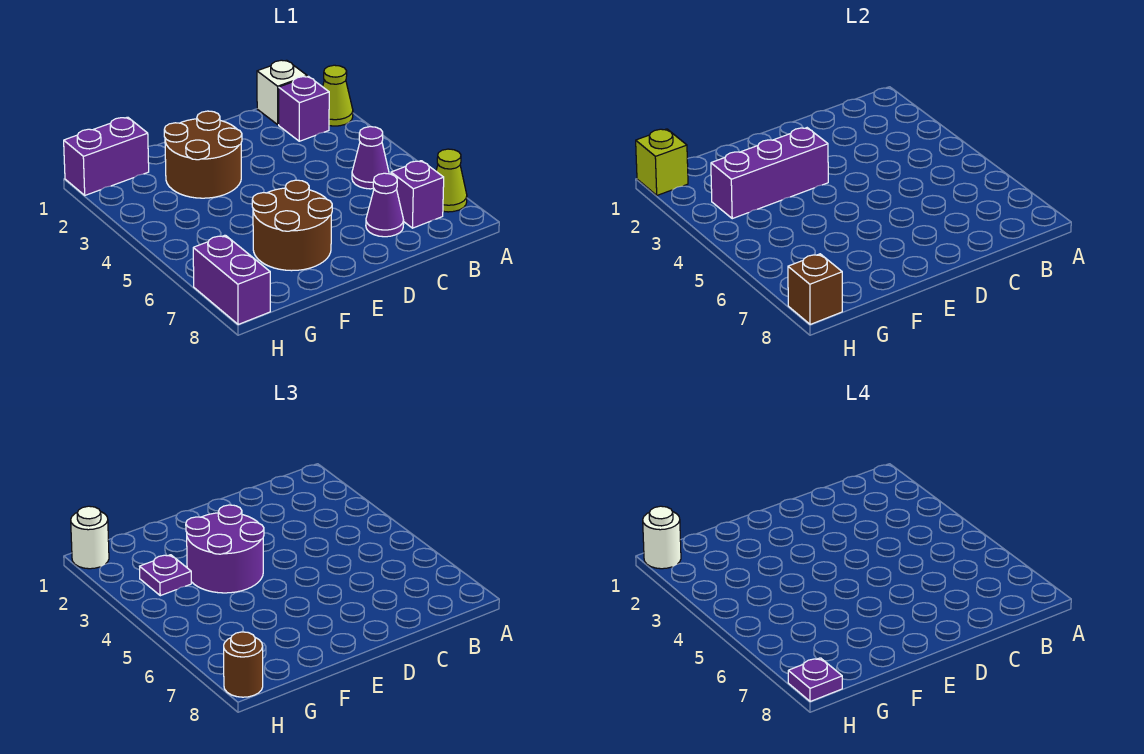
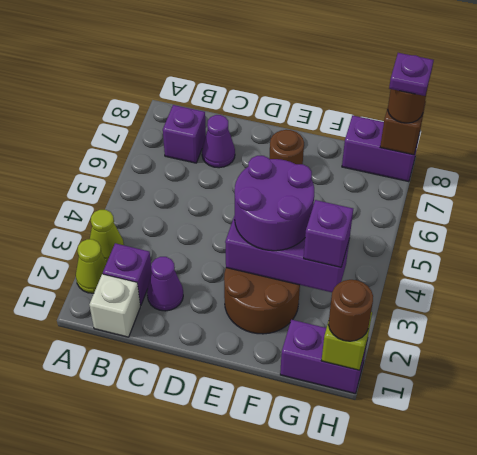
lime 1x1 cone [436,149,467,212] -> lime 1x1 cone moved to [90,210,124,262]
purple 1x1 cone [352,127,389,189] -> purple 1x1 cone moved to [147,257,183,311]
brown 2x2 round brick [252,180,332,271] -> brown 1x1 round brick [269,130,304,164]
purple 1x1 plate [140,555,191,596] -> purple 1x1 brick [304,200,353,267]
white 1x1 round brick [71,506,109,569] -> brown 1x1 round brick [329,280,373,341]
white 1x1 round brick [643,506,681,569] -> none
purple 1x2 brick [193,235,270,324] -> purple 1x2 brick turned to [342,116,420,182]

